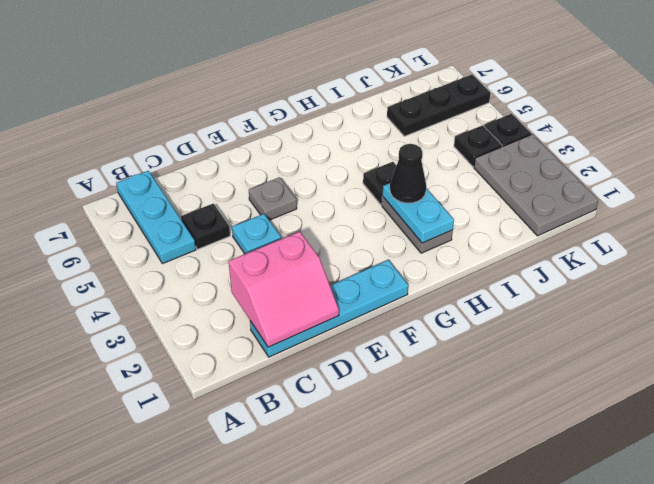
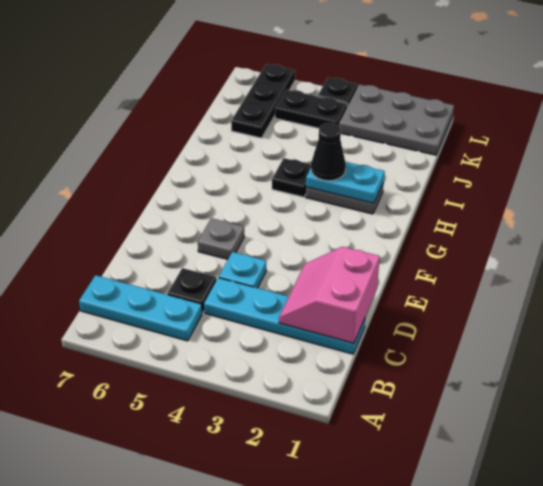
cyan 1x4 plate [250,260,408,357] -> cyan 1x4 plate turned to [204,278,365,354]
pink 2x2 slope [229,232,339,347] -> pink 2x2 slope turned to [279,247,380,344]
black 1x1 plate [454,125,502,167] -> black 1x2 plate [275,90,348,128]

